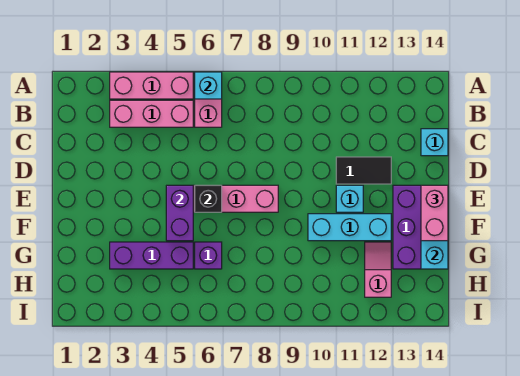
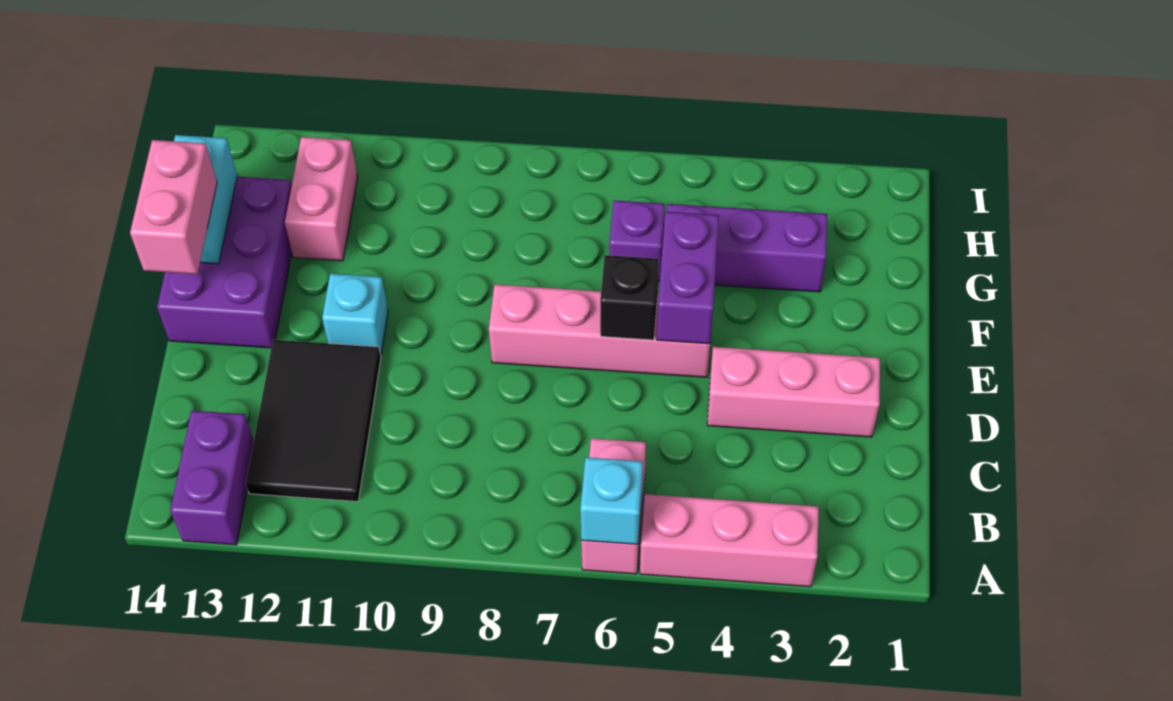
none -> purple 1x2 brick [170,411,254,545]
pink 1x3 brick [110,100,193,127] -> pink 1x3 brick moved to [707,347,880,437]
cyan 1x1 brick [421,129,448,156] -> none
black 1x2 tile [336,157,391,184] -> black 2x3 tile [246,340,381,502]
cyan 1x3 brick [308,214,391,241] -> none
pink 1x2 slope [365,242,391,297] -> pink 1x2 brick [285,137,358,261]

